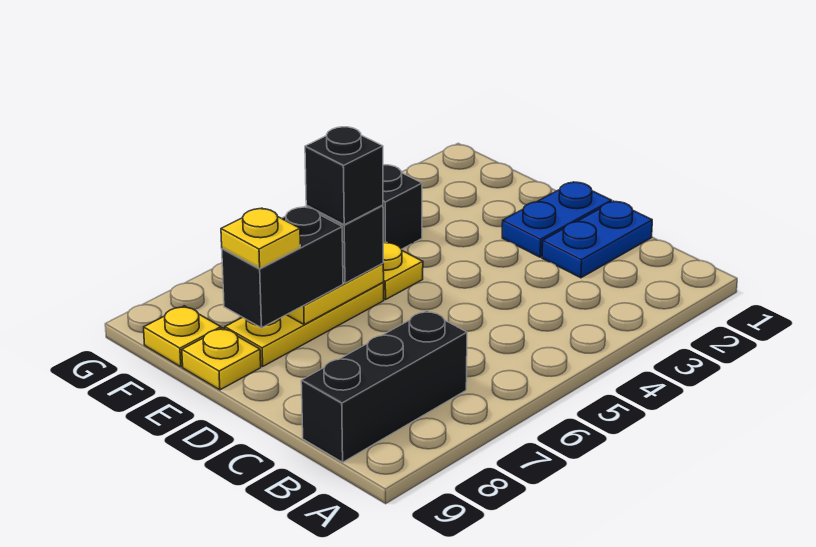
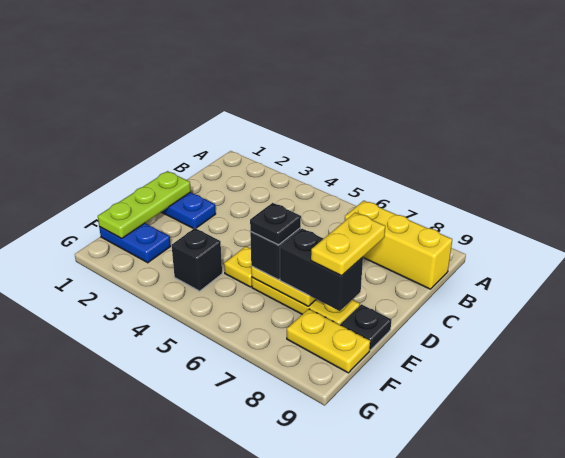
black 1x3 brick [301,311,467,462] -> yellow 1x3 brick [345,201,452,289]
blue 1x2 plate [542,201,652,278] -> blue 1x2 plate moved to [99,223,171,263]
none -> lime 1x3 plate [98,171,191,238]
black 1x1 brick [305,127,383,225] -> black 1x1 plate [250,203,301,245]
yellow 1x1 plate [221,208,300,268] -> yellow 1x2 plate [311,213,385,276]
yellow 1x1 plate [182,328,261,390] -> black 1x1 plate [341,304,392,350]
yellow 1x1 plate [144,306,221,367] -> yellow 1x2 plate [287,309,370,373]

